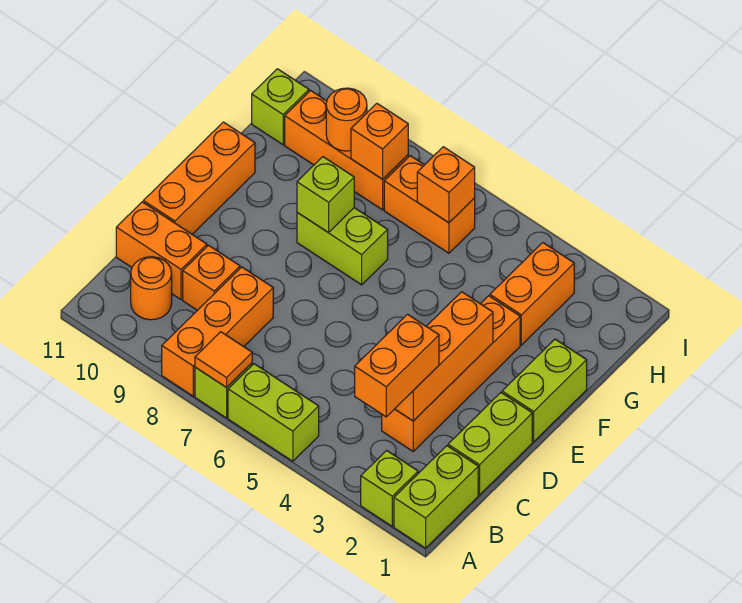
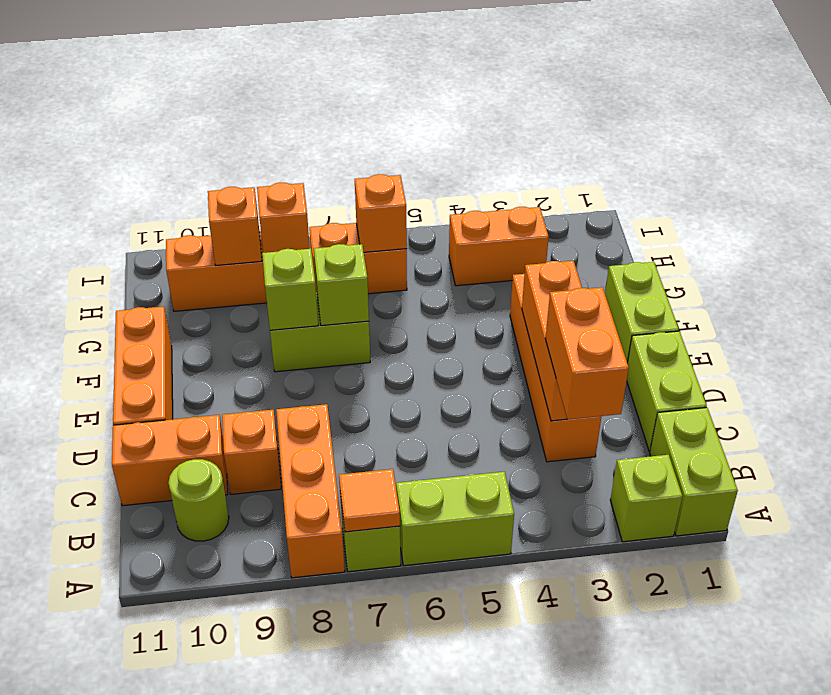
orange 1x1 round brick [131,257,172,320] -> lime 1x1 round brick [168,459,229,541]
orange 1x2 brick [490,243,574,345] -> orange 1x2 brick turned to [449,207,549,286]
orange 1x1 round brick [326,88,367,151] -> orange 1x1 brick [208,187,262,265]
lime 1x1 brick [252,69,309,145] -> lime 1x1 brick moved to [314,244,369,326]

